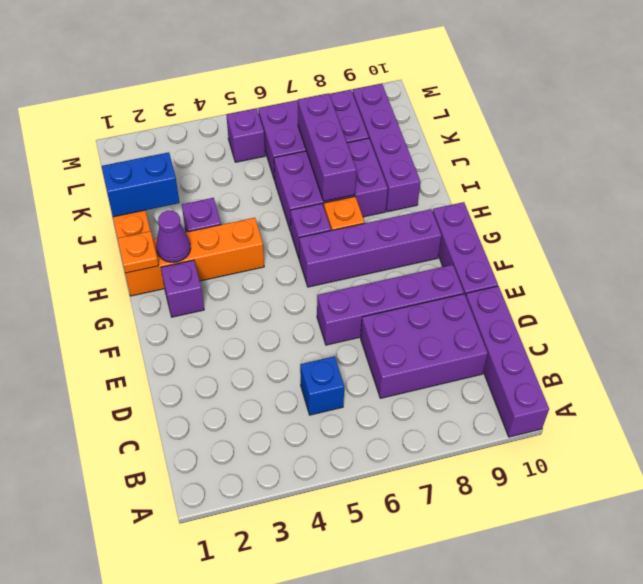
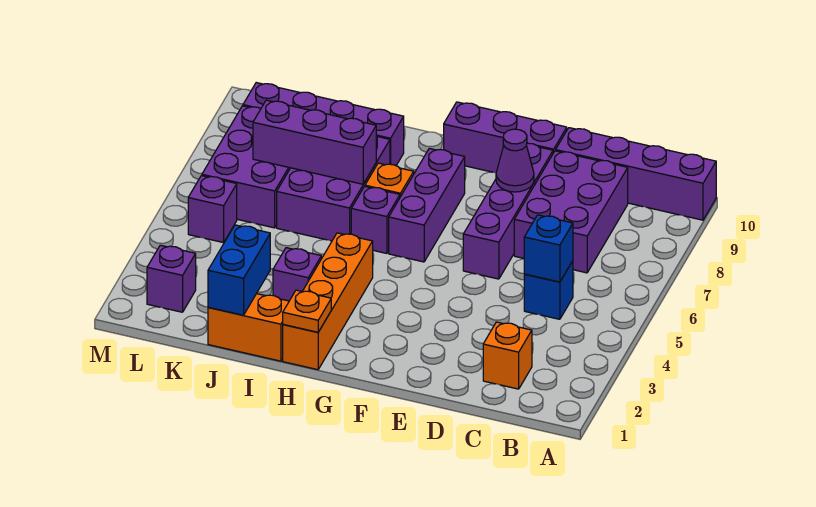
none -> orange 1x1 brick [483,322,532,389]
none -> blue 1x1 brick [524,215,573,282]
purple 1x1 brick [161,260,204,317] -> purple 1x1 brick moved to [147,245,196,312]
purple 1x4 brick [299,209,442,287] -> purple 1x3 brick [389,148,465,262]
purple 1x1 cone [156,211,191,262] -> purple 1x1 cone moved to [496,129,534,192]

